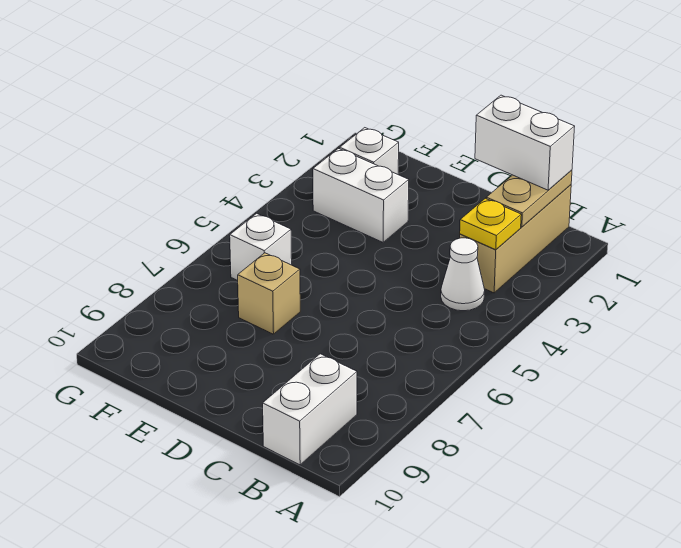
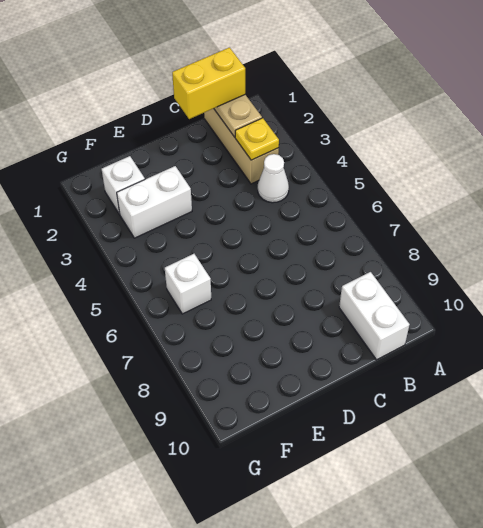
white 1x2 brick [475,95,575,190] -> yellow 1x2 brick [172,48,245,119]
tan 1x1 brick [238,253,300,334] -> none

